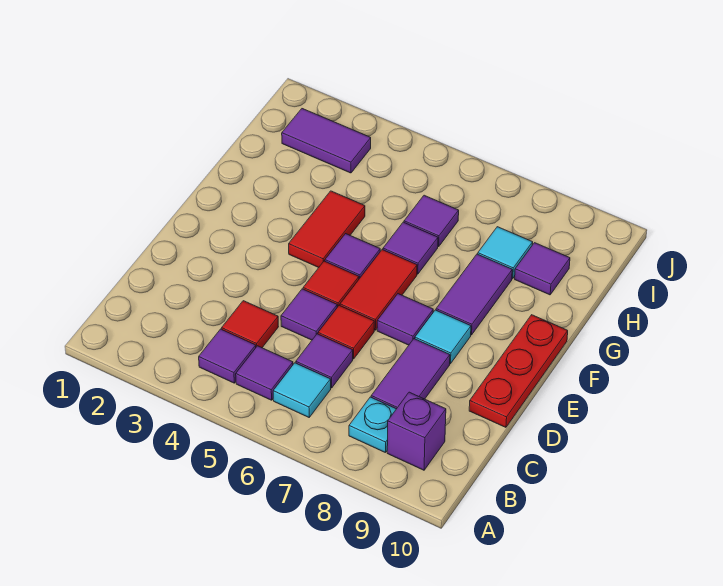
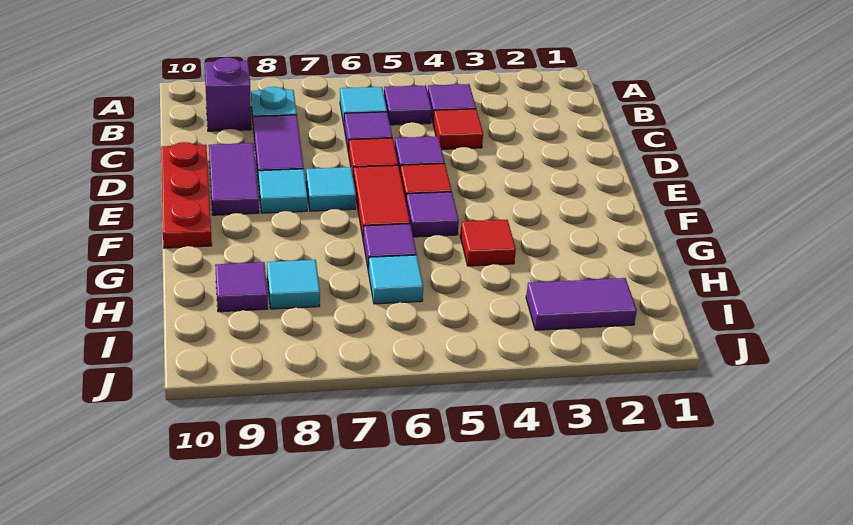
purple 1x1 tile [377,294,433,345] -> cyan 1x1 tile [306,167,356,211]
red 1x2 tile [289,191,365,268] -> red 1x1 tile [460,220,516,266]
purple 1x2 tile [436,254,512,335] -> purple 1x2 tile moved to [209,143,259,215]
purple 1x1 tile [404,195,459,247] -> cyan 1x1 tile [368,255,423,304]

